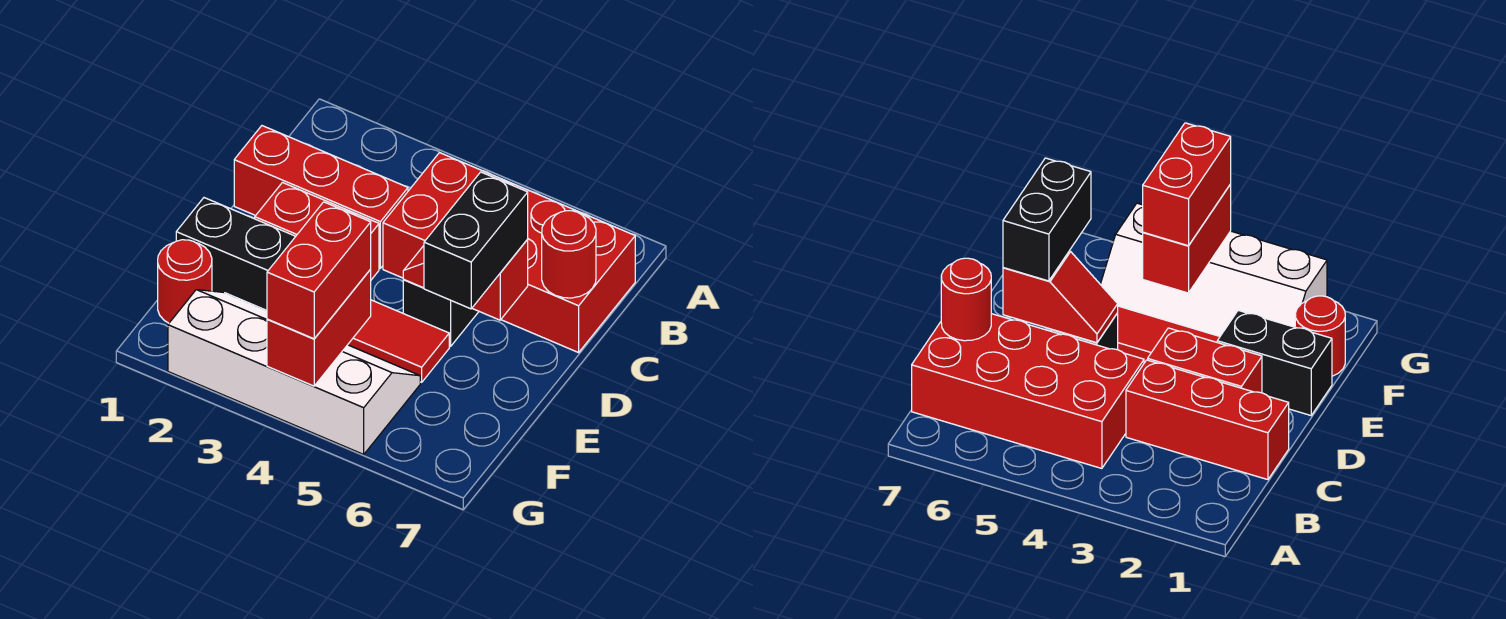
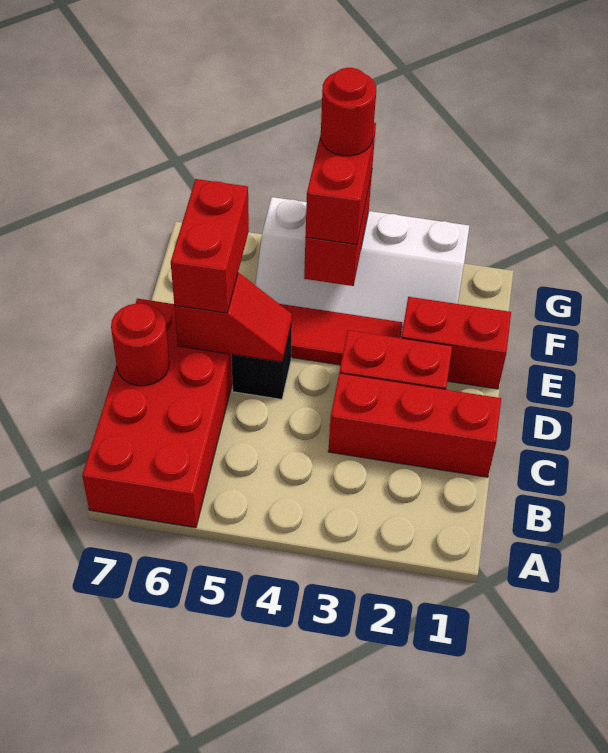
red 2x4 brick [383,153,635,353] -> red 2x4 brick turned to [82,299,232,528]
black 1x2 brick [424,172,528,309] -> red 1x2 brick [171,179,249,313]
black 1x2 brick [176,198,296,310] -> red 1x2 brick [401,297,511,389]
red 1x1 round brick [158,240,212,323] -> red 1x1 round brick moved to [321,68,376,156]

